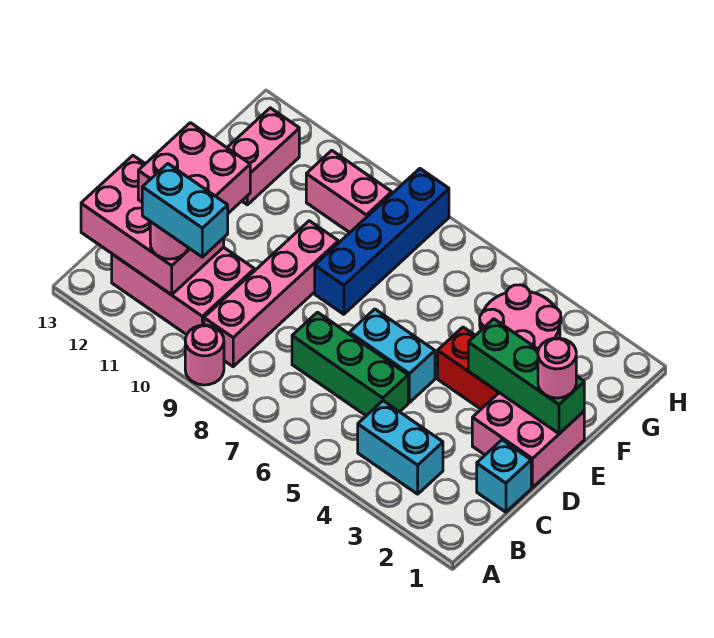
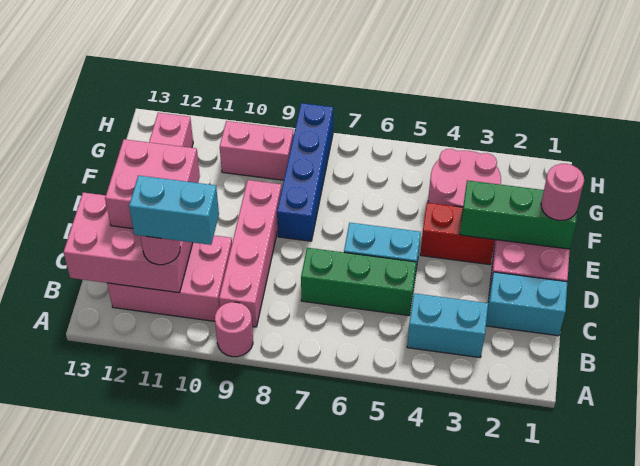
cyan 1x1 brick [477,440,531,512] -> cyan 1x2 brick [486,272,567,336]

